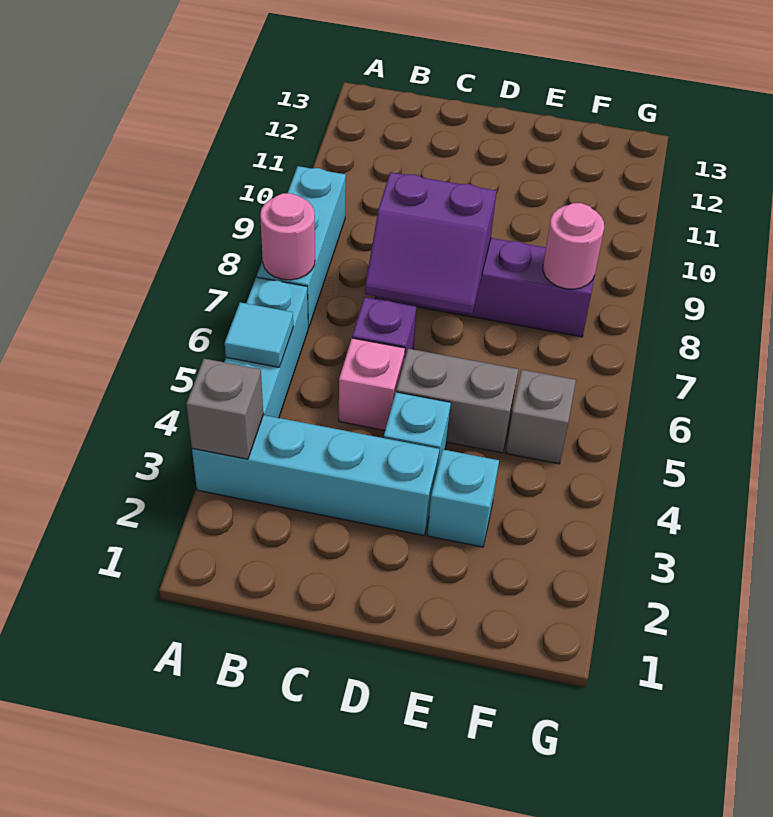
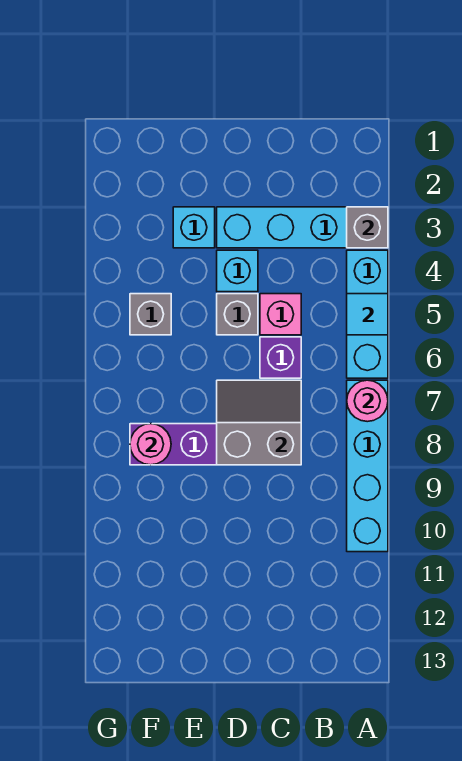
cyan 1x3 brick [257,166,346,328] -> cyan 1x4 brick [347,380,388,552]
purple 2x2 slope [365,172,497,314] -> grey 2x2 slope [217,380,301,465]
grey 1x2 brick [396,349,518,453] -> grey 1x1 brick [217,294,258,335]

